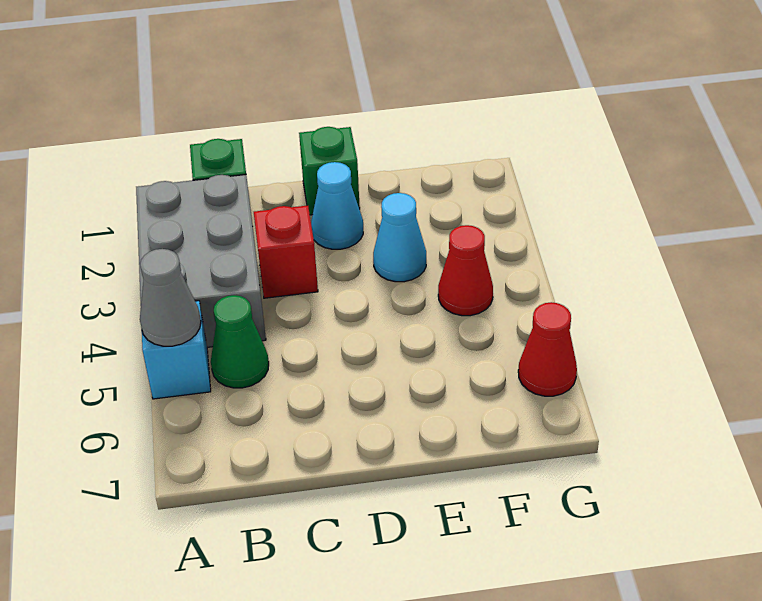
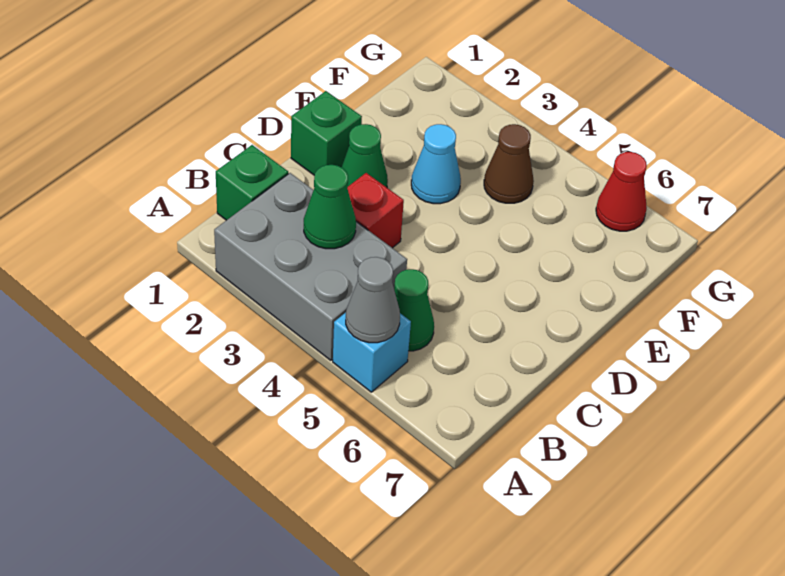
none -> green 1x1 cone [304,165,356,249]
cyan 1x1 cone [311,162,363,249] -> green 1x1 cone [342,124,388,187]
red 1x1 cone [438,225,493,316] -> brown 1x1 cone [484,124,534,203]

